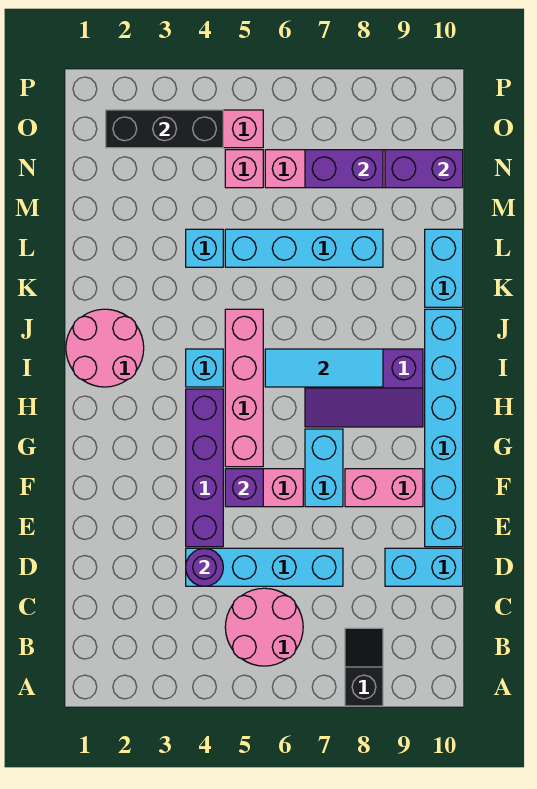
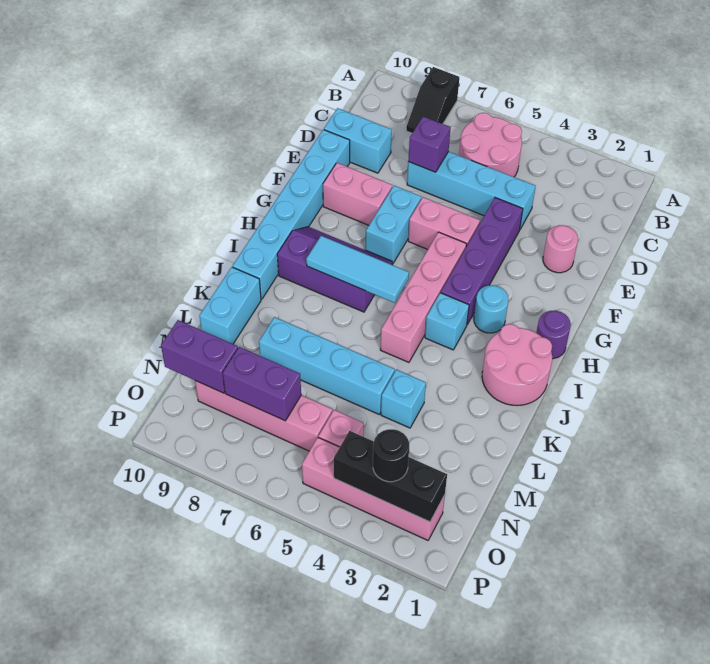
purple 1x1 round brick [186,548,223,586] -> purple 1x1 round brick moved to [536,311,571,359]
none -> pink 1x1 round brick [543,225,578,273]
purple 1x1 brick [225,469,263,507] -> purple 1x1 brick moved to [408,116,451,172]
none -> cyan 1x1 round brick [474,285,508,333]
none -> black 1x1 round brick [373,429,409,482]

